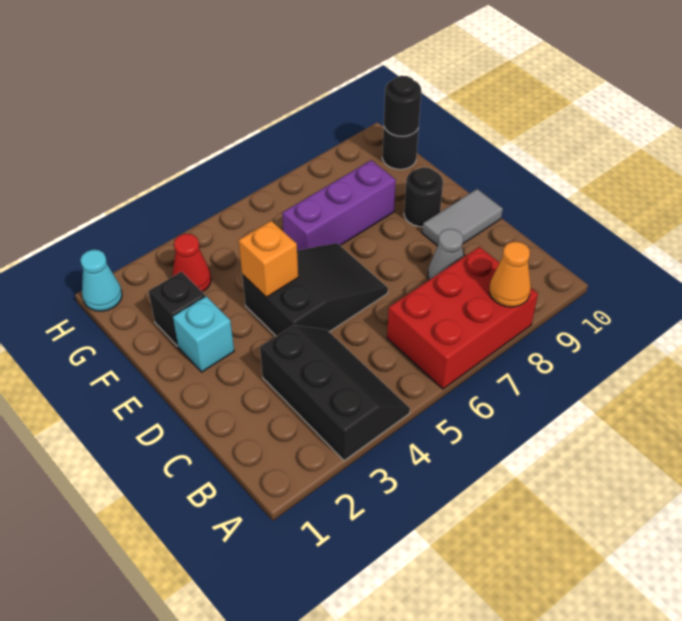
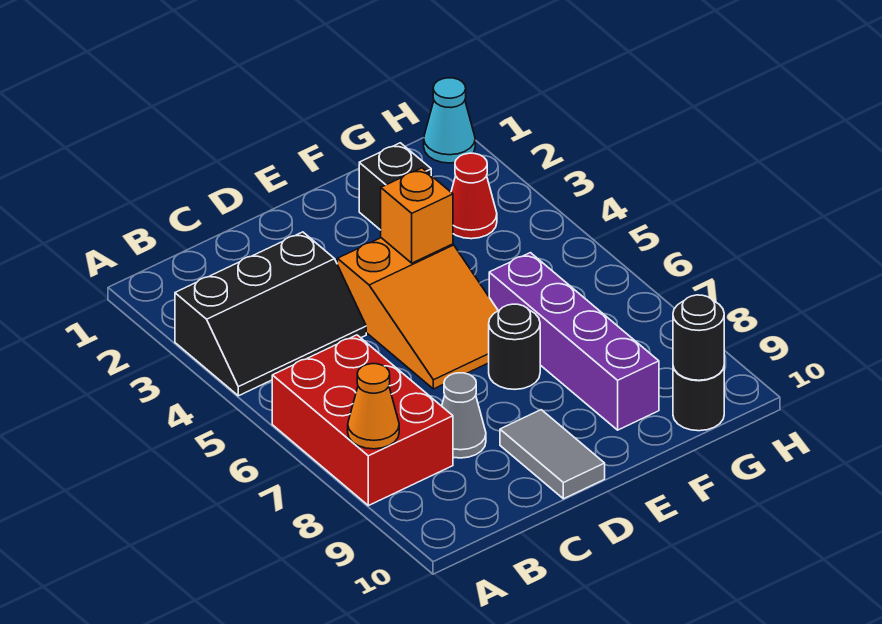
black 2x3 slope [242,243,388,336] -> orange 2x3 slope [337,238,498,389]
cyan 1x1 brick [173,296,234,372] -> none
black 1x1 round brick [404,167,443,227] -> black 1x1 round brick moved to [489,304,540,389]
purple 1x3 brick [282,160,396,250] -> purple 1x4 brick [489,253,659,430]

